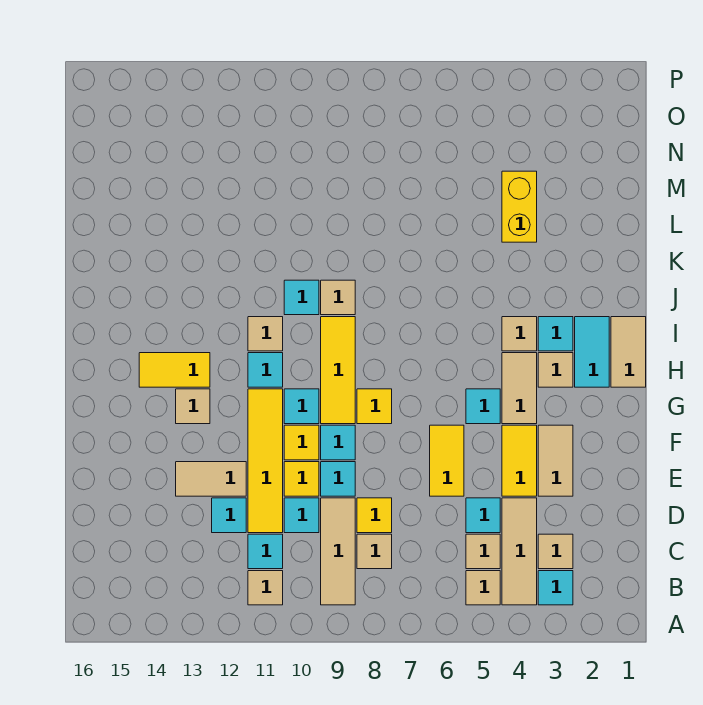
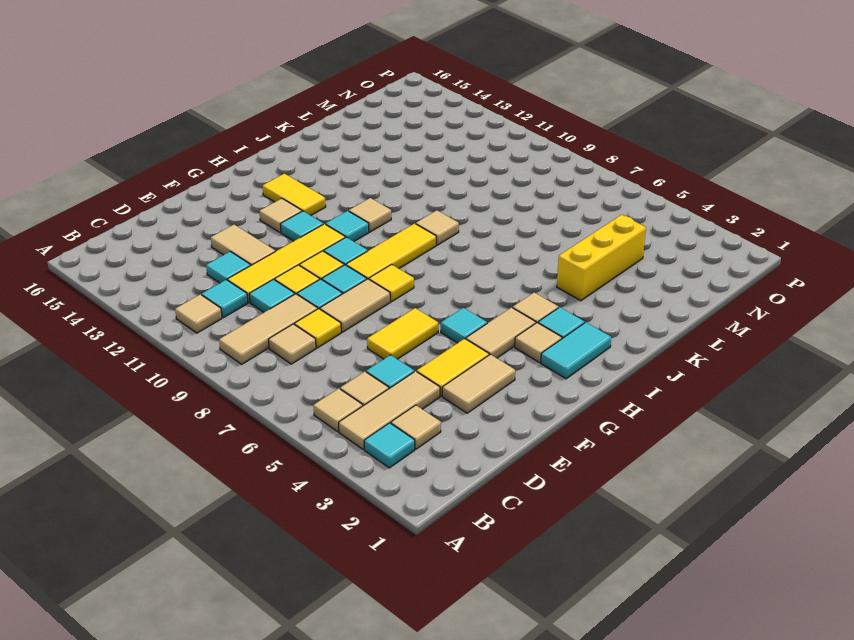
tan 1x2 tile [611,317,646,387] -> tan 1x2 tile moved to [320,279,390,332]
cyan 1x1 tile [284,280,319,315] -> cyan 1x1 tile moved to [280,211,323,241]
yellow 1x2 brick [502,171,537,242] -> yellow 1x3 brick [557,215,646,301]

